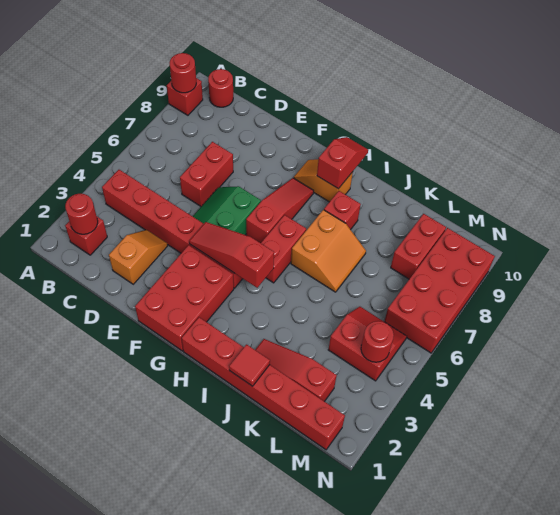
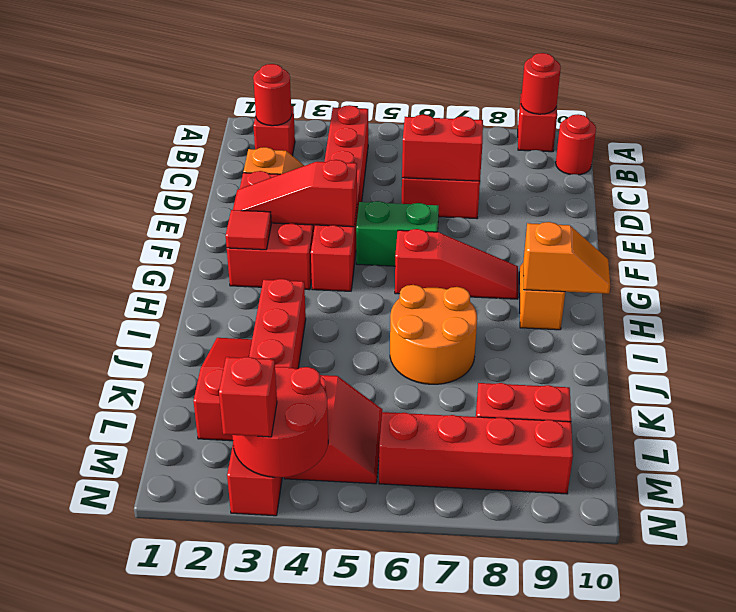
red 2x3 brick [135,245,234,351] -> red 2x3 brick turned to [227,171,315,290]
red 1x3 slope [189,222,274,288] -> red 1x3 slope turned to [233,160,357,227]
red 1x6 brick [182,317,345,450] -> red 1x6 brick moved to [227,279,306,516]
red 1x2 brick [261,215,306,283] -> red 1x2 brick moved to [402,115,483,181]
red 1x2 slope [317,137,368,189] -> orange 1x2 slope [523,222,610,294]
orange 2x2 slope [291,210,366,292] -> orange 2x2 round brick [390,285,477,384]
red 1x1 brick [324,191,361,230] -> red 1x1 brick moved to [219,357,277,437]
red 1x1 tile [229,344,270,386] -> red 1x1 tile moved to [226,210,271,250]
red 1x1 round brick [361,321,394,362] -> red 2x2 round brick [232,367,328,477]
red 2x4 brick [384,228,495,353] -> red 1x4 brick [379,412,573,494]

